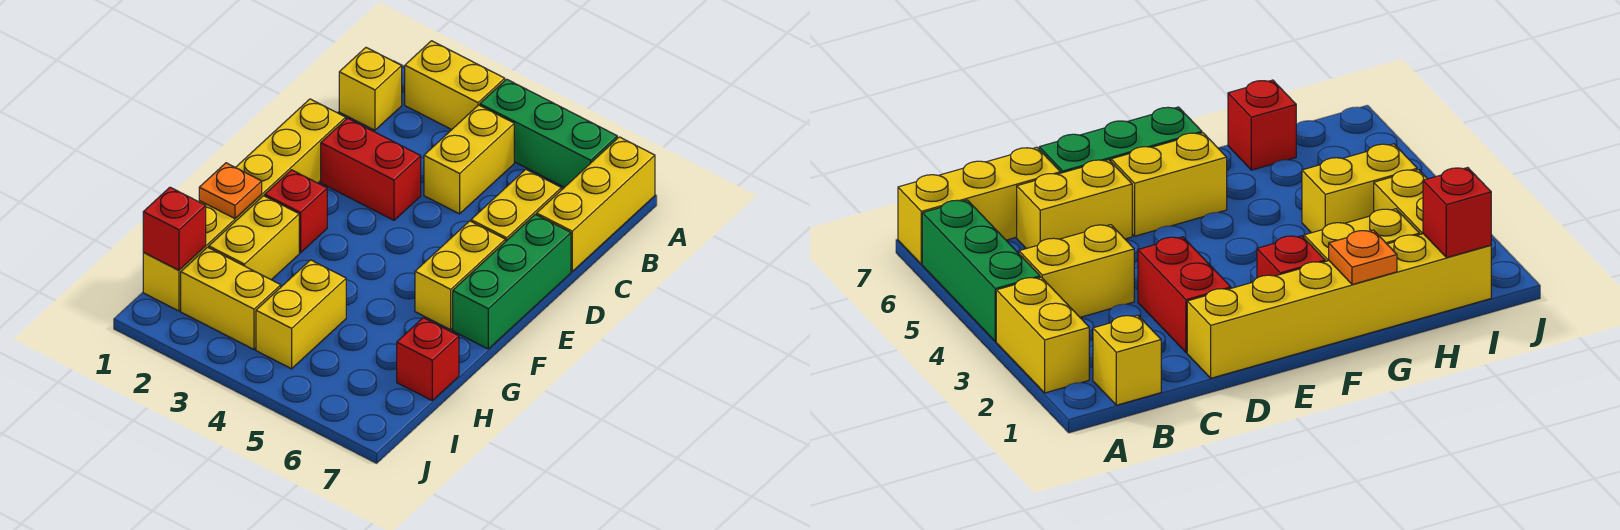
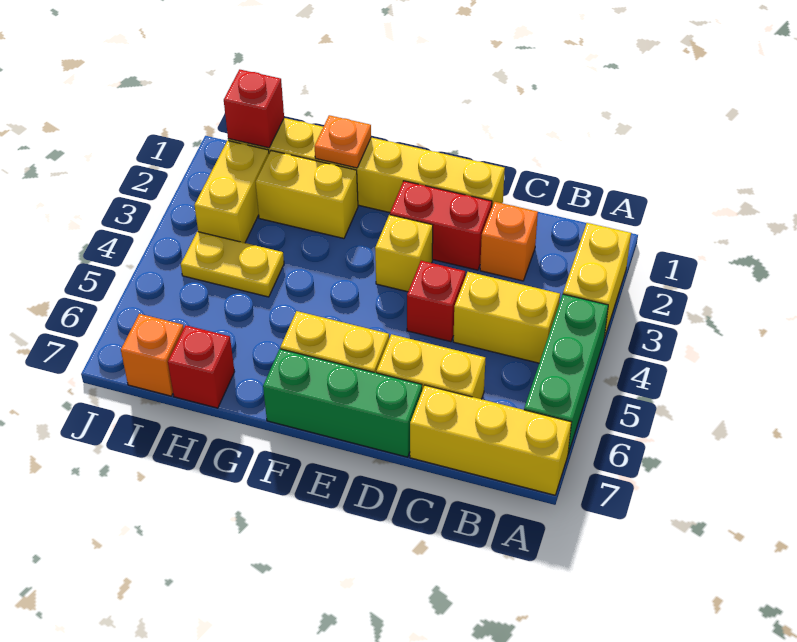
yellow 1x1 brick [339,48,402,130] -> yellow 1x1 brick moved to [375,215,433,292]
none -> orange 1x1 brick [480,202,538,281]
red 1x2 brick [321,118,421,220] -> red 1x2 brick turned to [390,181,492,270]
red 1x1 brick [265,170,327,253] -> red 1x1 brick moved to [407,261,465,342]
yellow 1x2 brick [256,260,346,369] -> yellow 1x2 plate [181,232,284,297]
none -> orange 1x1 brick [121,314,184,396]

